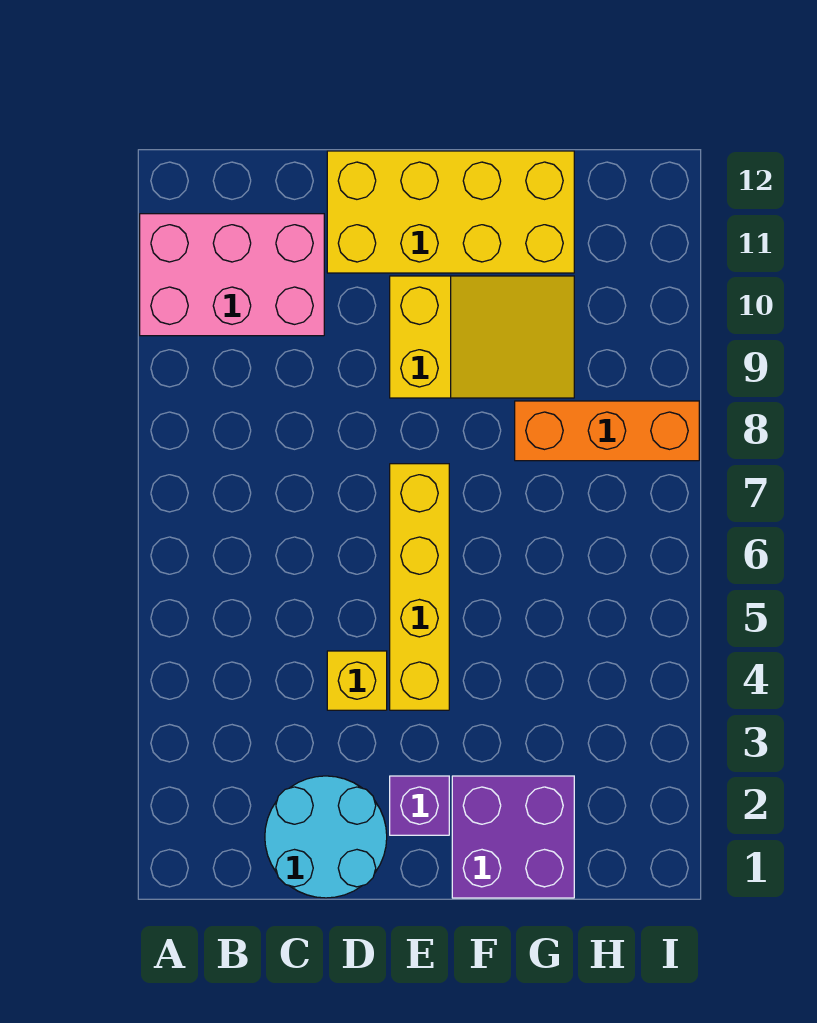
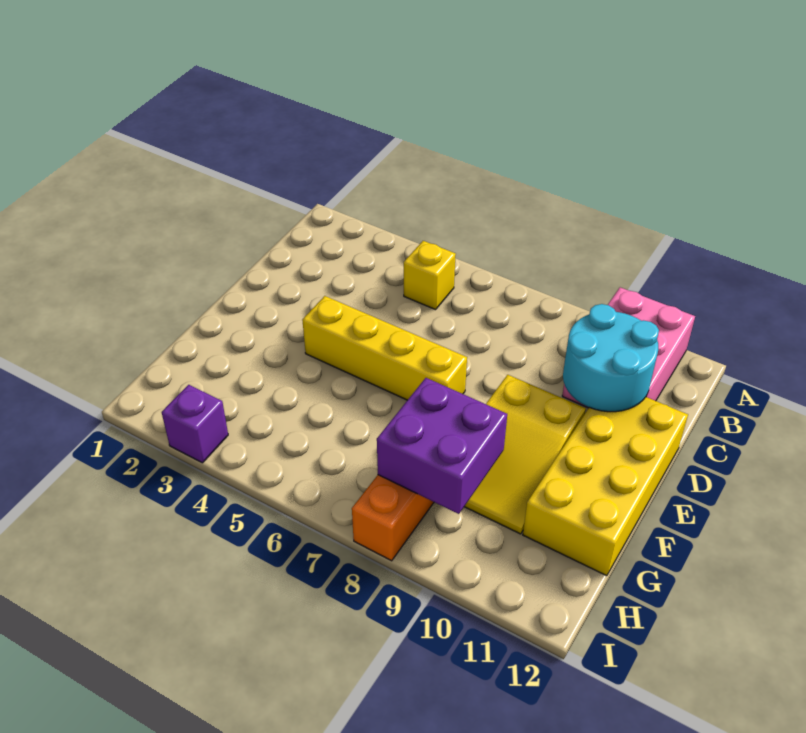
cyan 2x2 round brick [265,776,387,898] -> cyan 2x2 round brick moved to [563,304,659,412]
yellow 1x1 brick [327,651,387,710] -> yellow 1x1 brick moved to [404,241,456,310]
purple 1x1 brick [390,776,449,835] -> purple 1x1 brick moved to [162,385,228,463]
purple 2x2 brick [452,776,574,898] -> purple 2x2 brick moved to [377,378,507,514]

